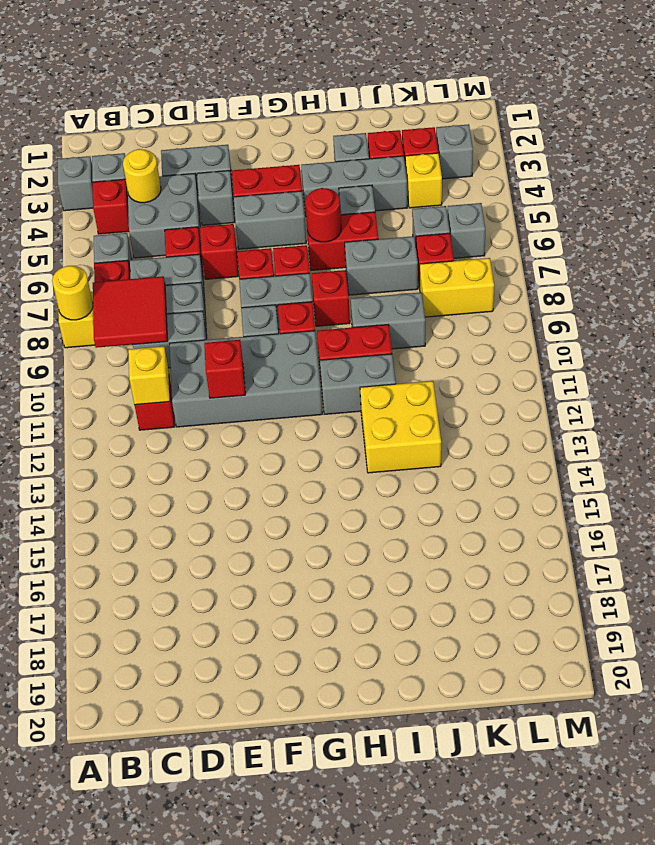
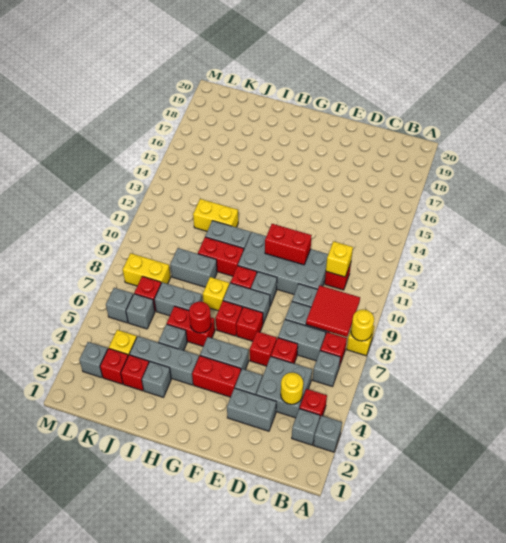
red 1x1 brick [204,340,245,398] -> red 1x2 brick [265,224,312,265]
red 1x1 brick [312,270,350,326] -> yellow 1x1 brick [203,277,229,311]
yellow 2x2 brick [360,381,441,473] -> yellow 1x2 brick [193,199,238,231]

